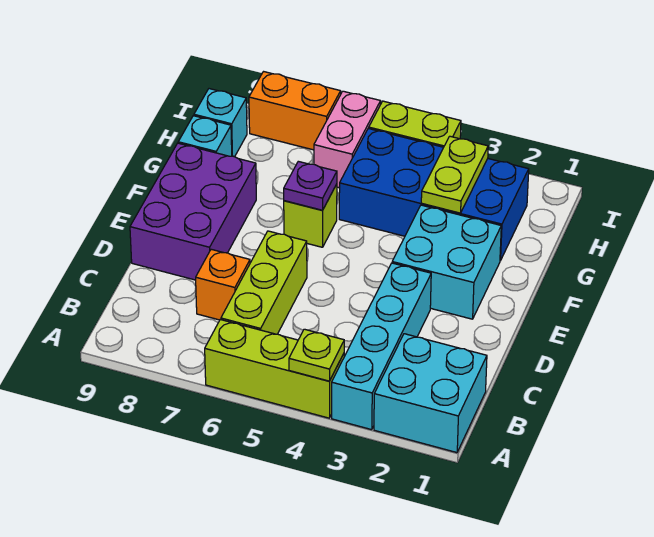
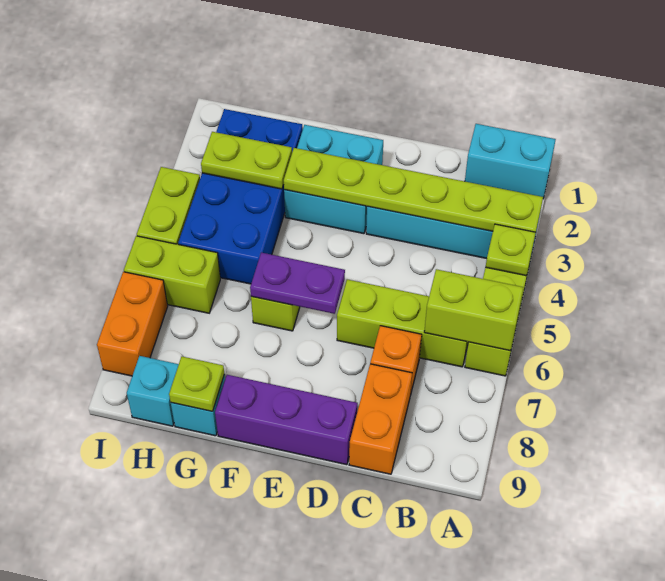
cyan 2x2 brick [374,334,487,453] -> cyan 1x2 brick [465,124,556,199]
none -> lime 1x6 plate [284,148,543,232]
none -> lime 1x2 brick [424,269,524,351]
none -> orange 1x2 brick [349,364,412,474]
purple 2x3 brick [130,143,256,280] -> purple 1x3 brick [215,375,358,465]
purple 1x1 plate [284,161,337,210] -> purple 1x2 plate [250,253,345,314]
none -> lime 1x1 plate [169,357,224,411]
pink 1x2 brick [314,91,381,188] -> lime 1x2 brick [124,236,220,313]

